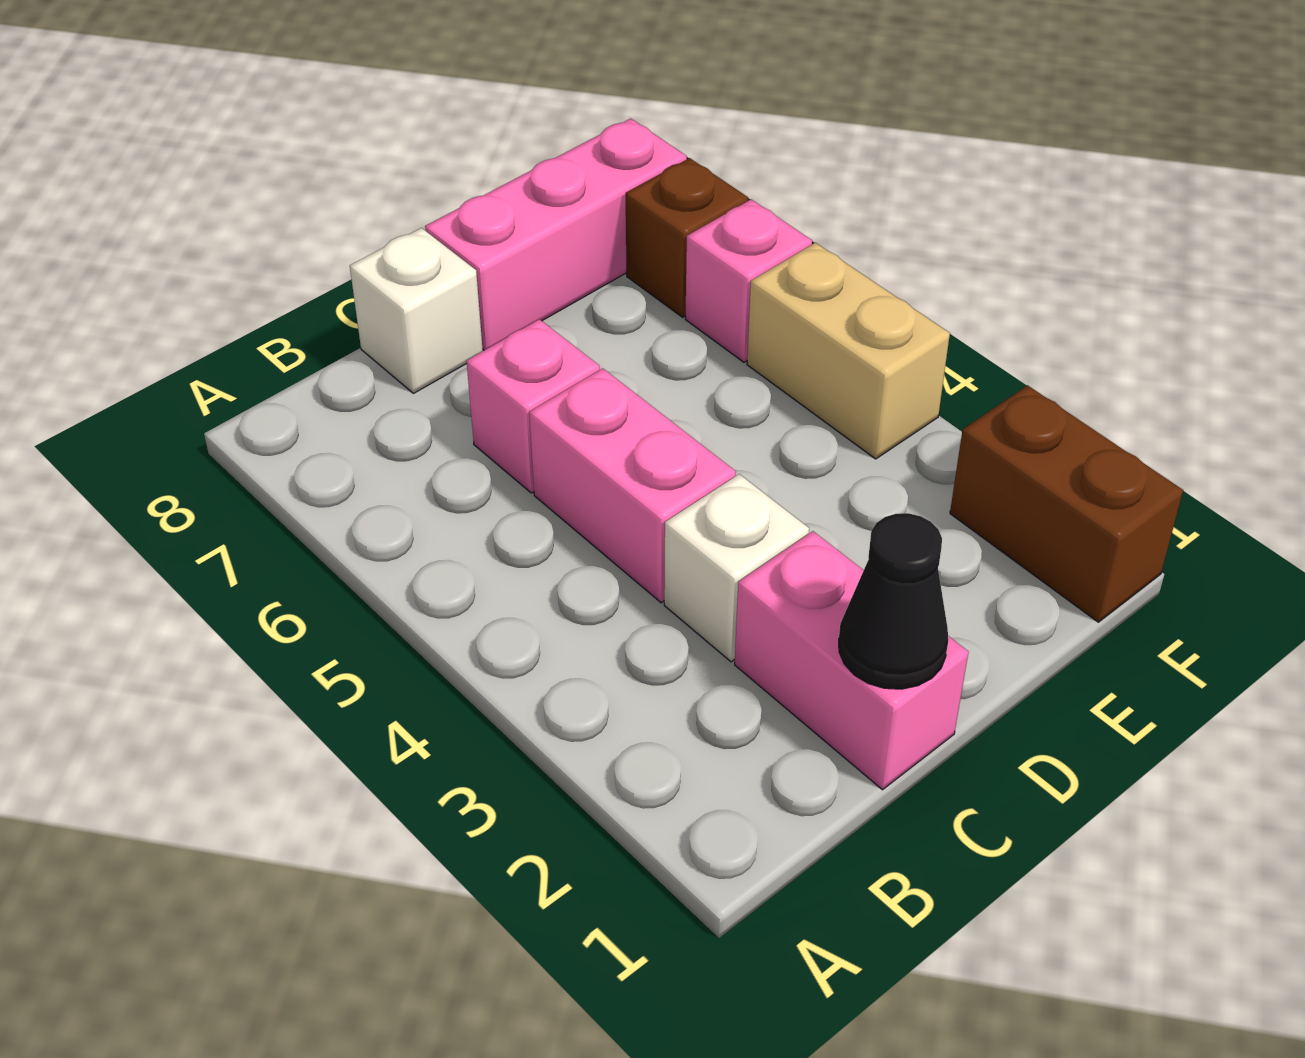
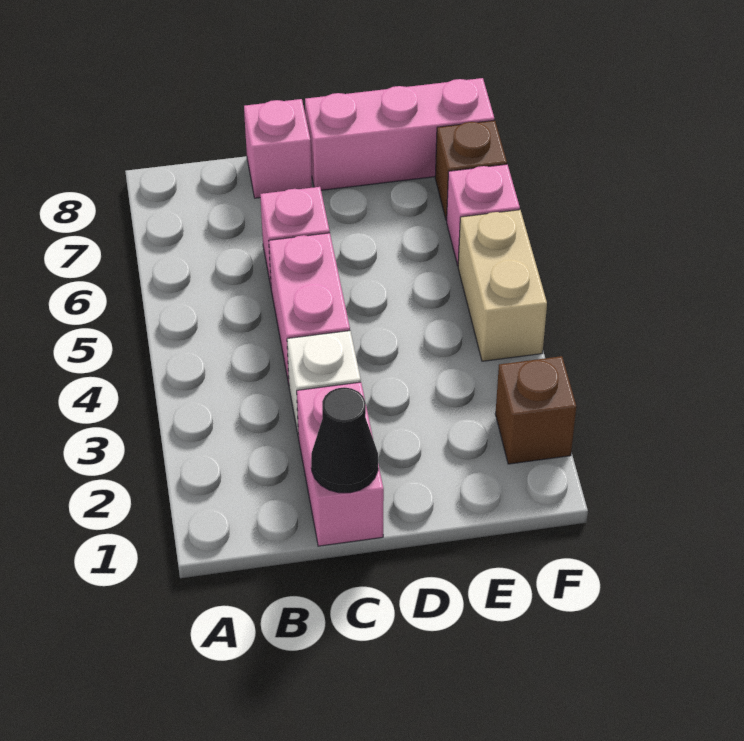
white 1x1 brick [350,228,483,393] -> pink 1x1 brick [244,99,312,198]
brown 1x2 brick [950,385,1183,622] -> brown 1x1 brick [495,356,576,464]

